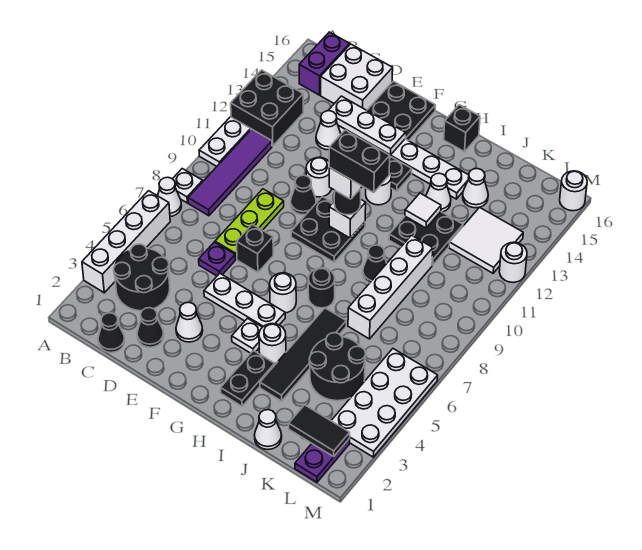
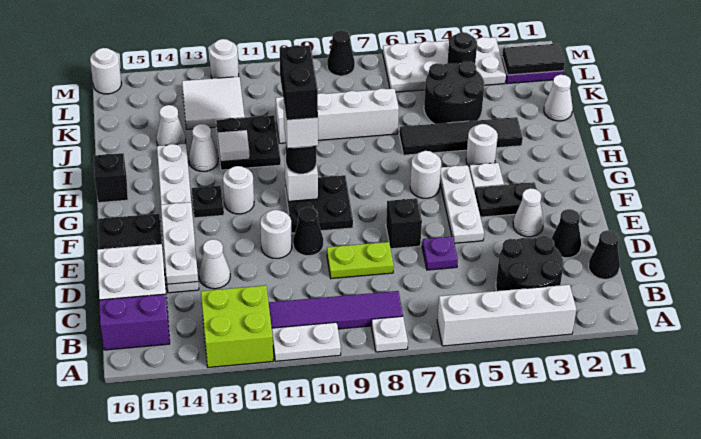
white 1x1 cone [158,177,181,216] -> none
black 2x2 brick [231,70,303,146] -> lime 2x2 brick [201,285,273,367]
lime 1x3 plate [215,189,284,259] -> lime 1x2 plate [327,242,394,279]
black 1x2 plate [221,351,275,406] -> black 1x2 plate moved to [475,182,537,217]
black 1x1 round brick [308,268,335,308] -> black 1x1 round brick moved to [447,32,477,64]
black 1x1 cone [363,245,387,283] -> black 1x1 cone moved to [327,30,355,76]
black 1x2 tile [289,405,350,456] -> black 1x2 tile turned to [502,44,565,75]

